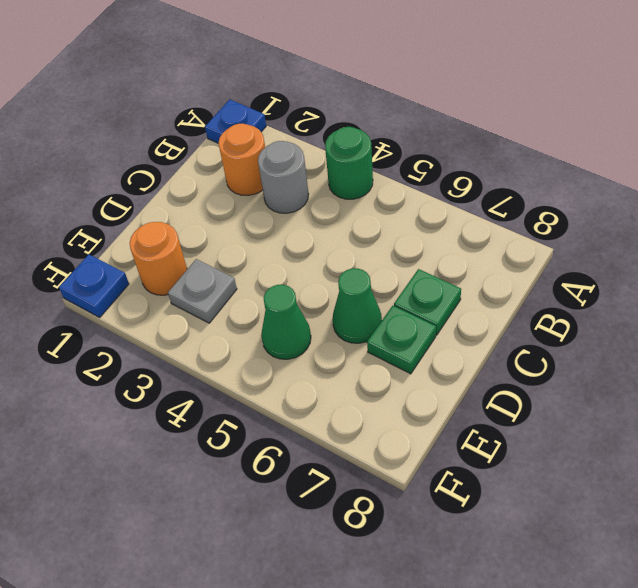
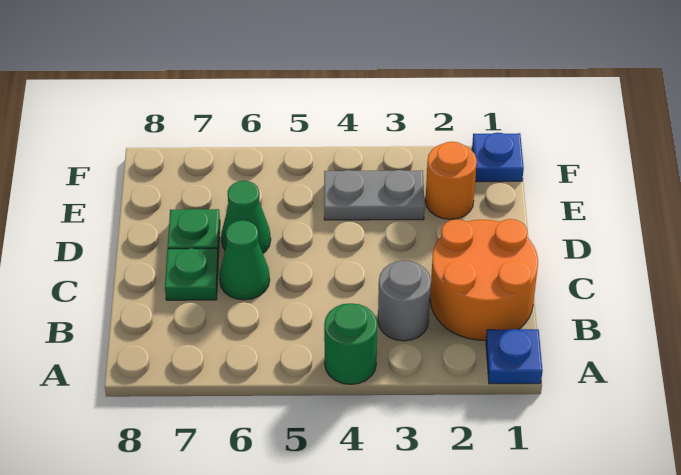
orange 1x1 round brick [218,124,265,195] -> orange 2x2 round brick [430,219,538,340]
grey 1x1 plate [168,259,237,323] -> grey 1x2 plate [324,170,425,220]
green 1x1 cone [261,285,311,359] -> green 1x1 cone moved to [219,220,270,300]

